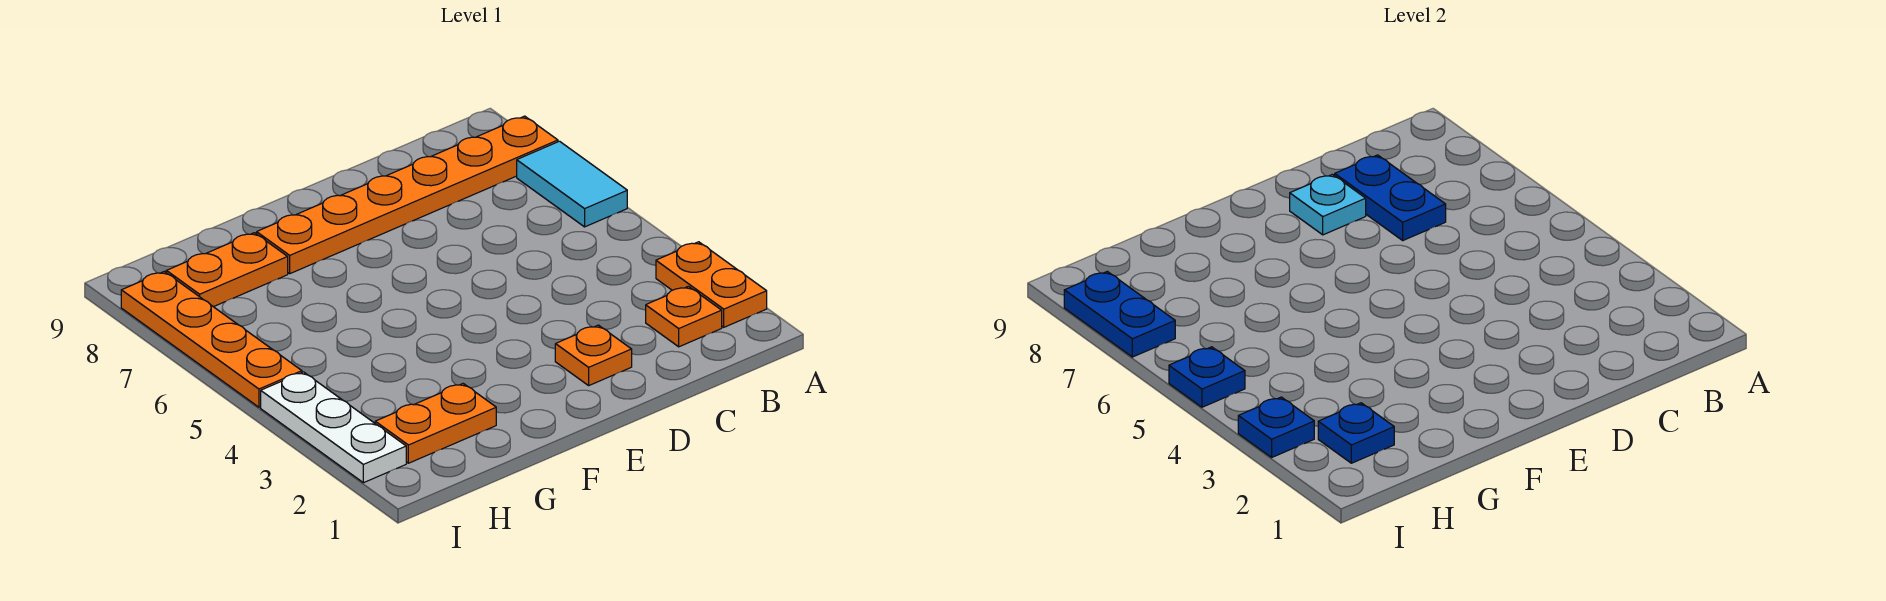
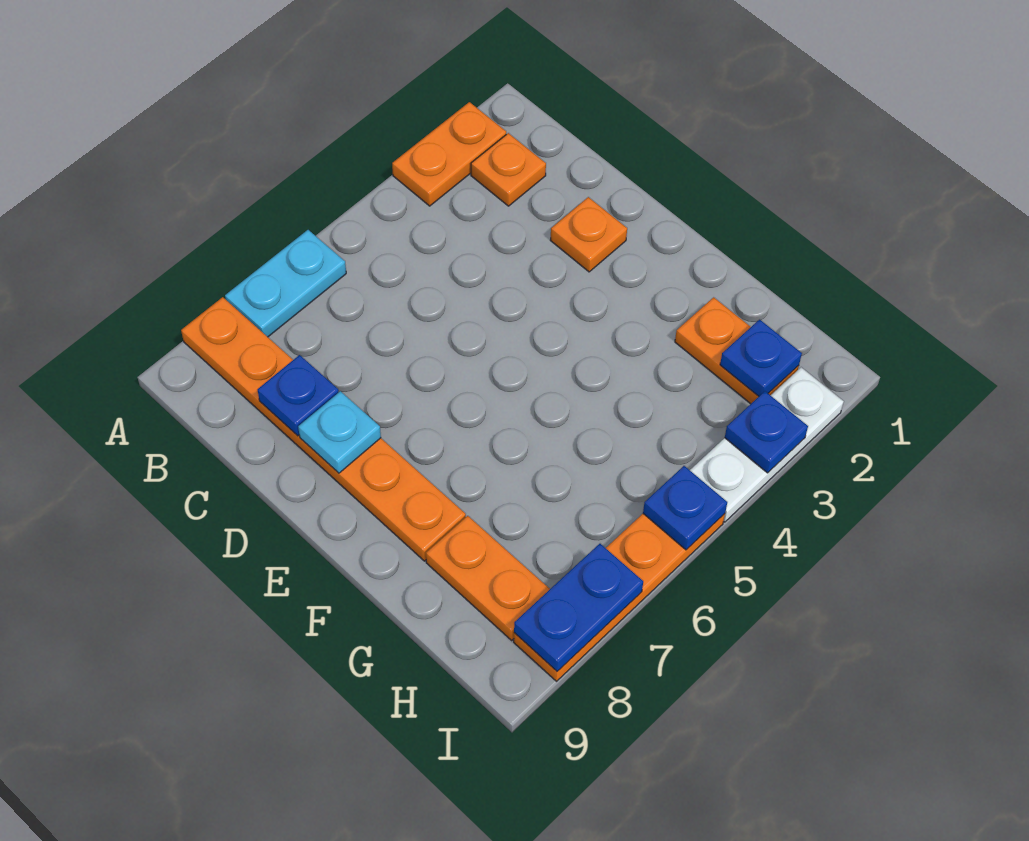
cyan 1x2 tile [517,141,627,227] -> cyan 1x2 plate [225,230,346,337]
blue 1x2 plate [1335,155,1446,240] -> blue 1x1 plate [258,355,339,436]

